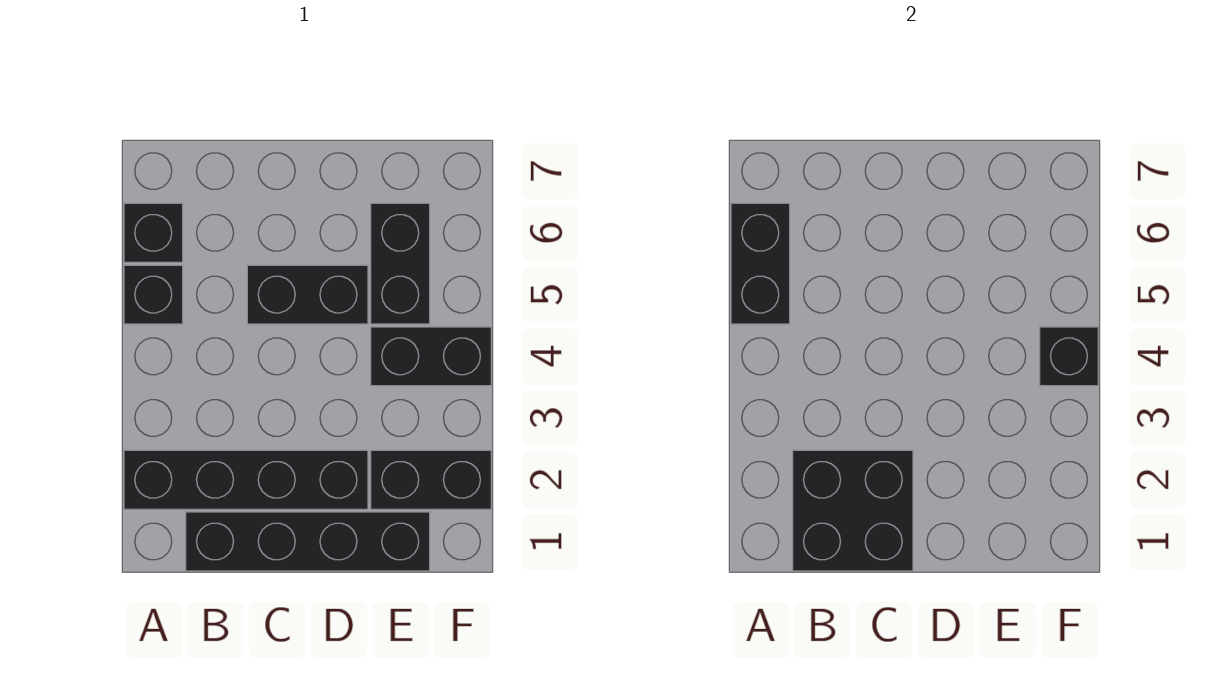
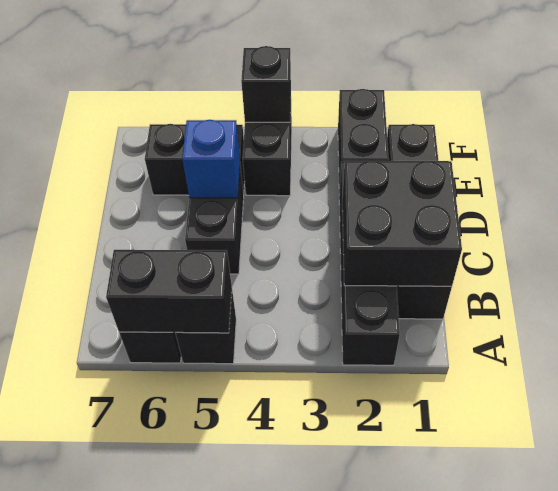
none -> blue 1x1 brick [182,120,240,198]

